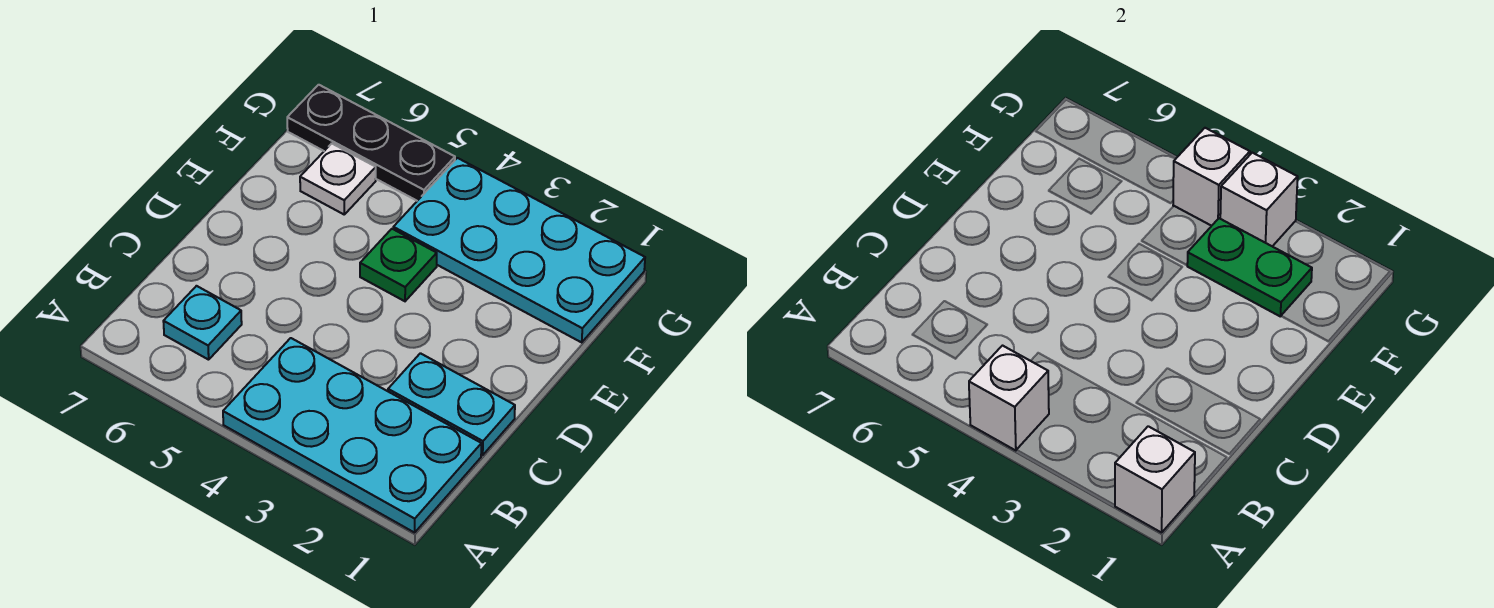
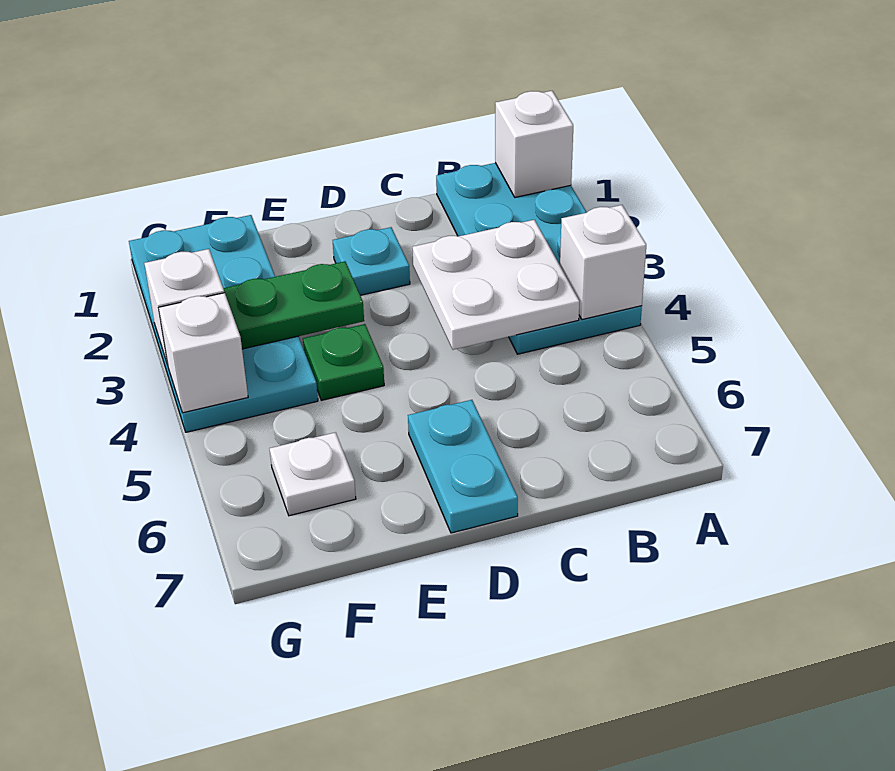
none -> white 2x2 plate [412,220,580,350]
cyan 1x1 plate [163,286,242,360] -> cyan 1x1 plate moved to [333,227,410,295]
cyan 1x2 plate [388,353,515,455] -> cyan 1x2 plate moved to [408,400,518,533]
green 1x2 plate [1187,218,1312,316] -> green 1x2 plate turned to [223,261,364,349]
black 1x3 plate [287,85,455,201] -> none

